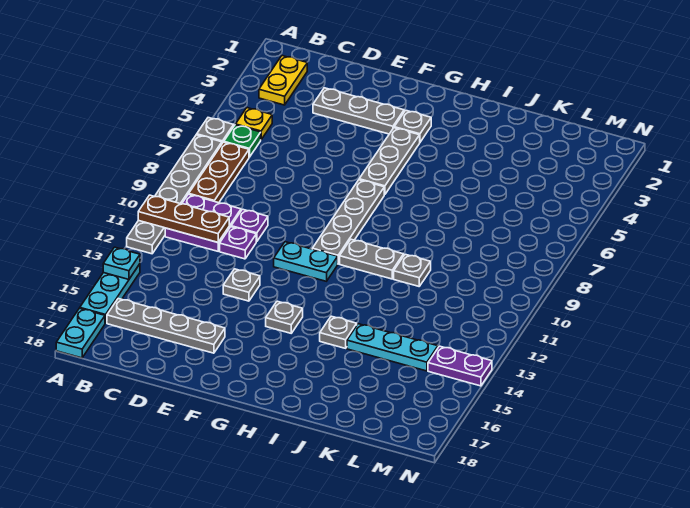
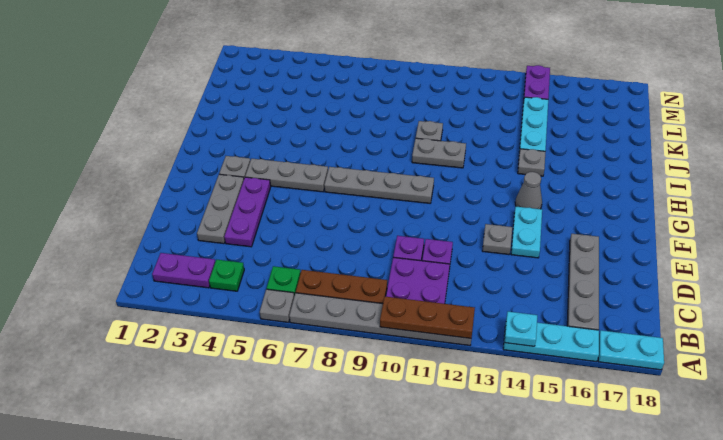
brown 1x3 plate [138,195,229,242] -> brown 1x3 plate turned to [380,296,475,338]
yellow 1x2 plate [259,56,307,105] -> purple 1x2 plate [152,253,215,288]
none -> green 1x1 plate [209,260,244,291]
yellow 1x1 plate [235,108,272,139] -> none
none -> purple 1x3 plate [224,177,271,247]
cyan 1x2 plate [274,242,338,281] -> cyan 1x2 plate moved to [511,206,542,258]
grey 1x1 plate [266,301,303,333] -> grey 1x1 cone [515,172,542,209]
grey 1x2 plate [340,239,404,279] -> grey 1x2 plate turned to [412,138,466,168]

